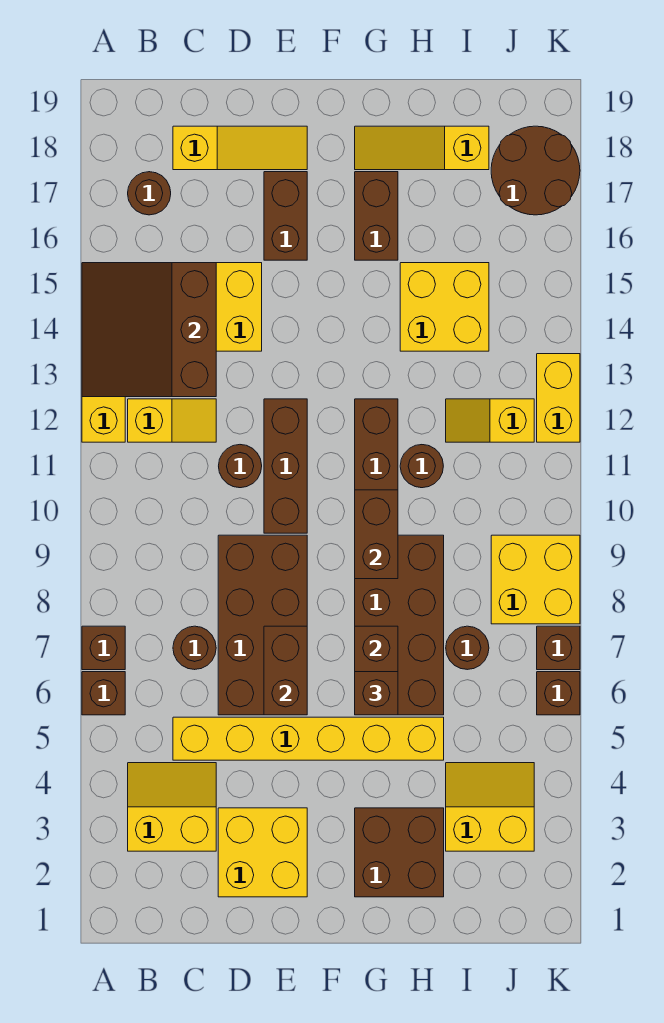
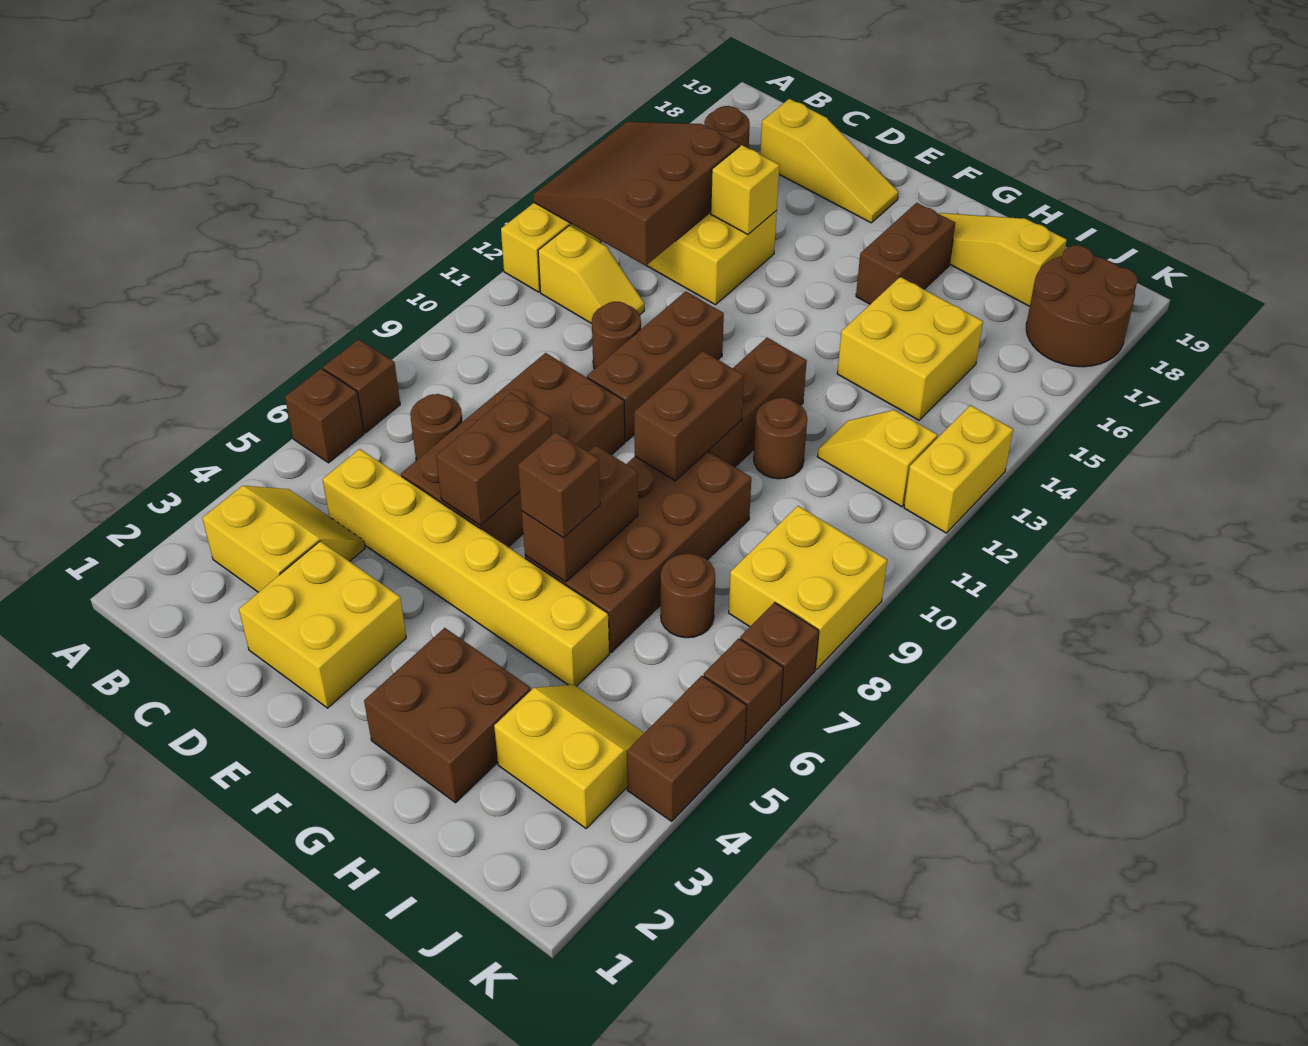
none -> yellow 1x1 brick [711,145,779,235]
brown 1x2 brick [264,172,307,260] -> brown 1x2 brick moved to [627,676,747,821]

